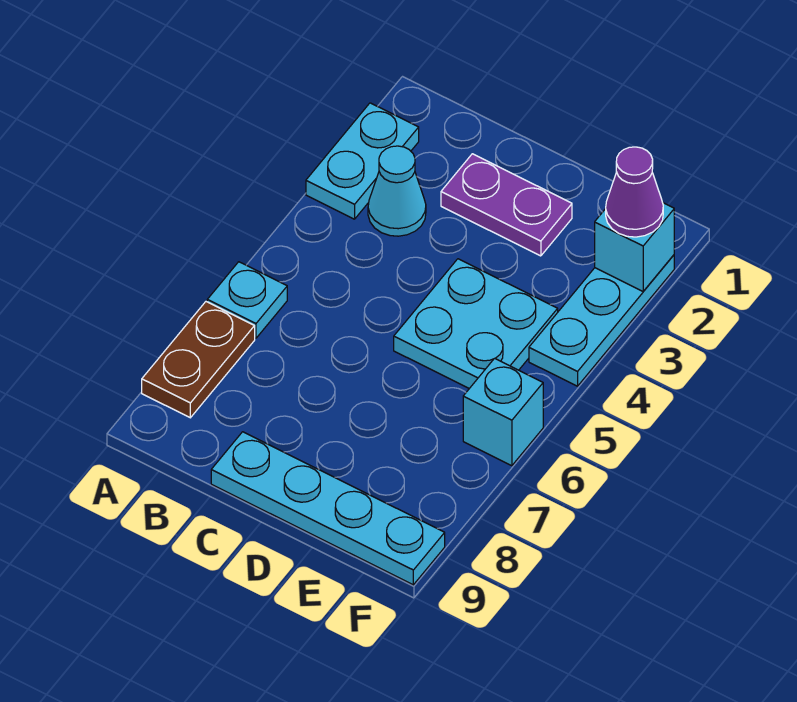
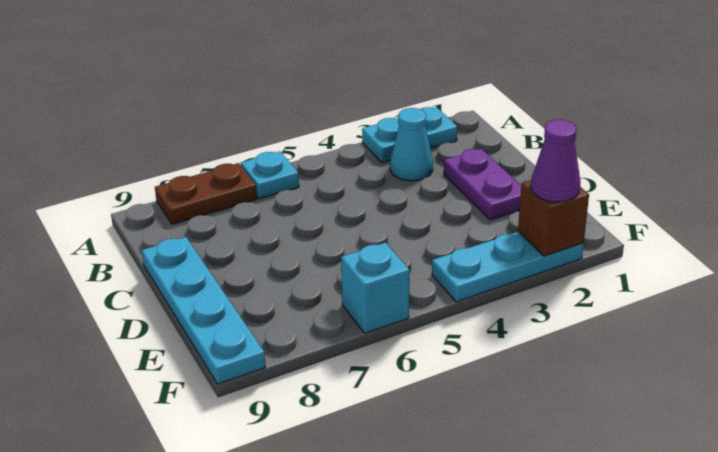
cyan 2x2 plate [394,259,558,389] -> none
cyan 1x1 brick [595,203,674,291] -> brown 1x1 brick [518,180,589,256]

